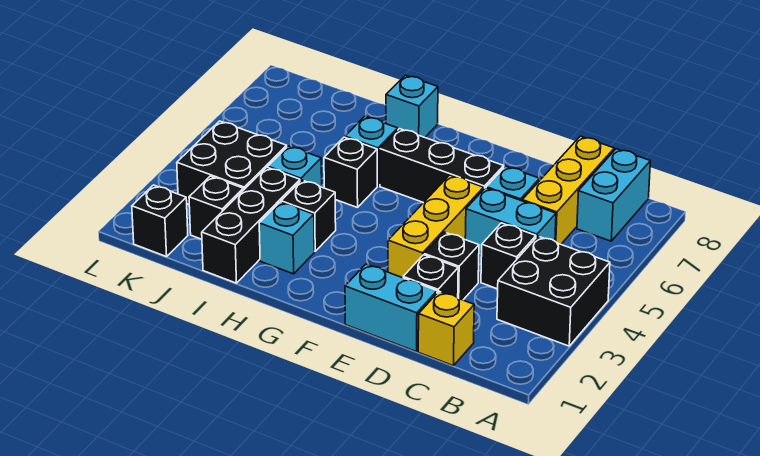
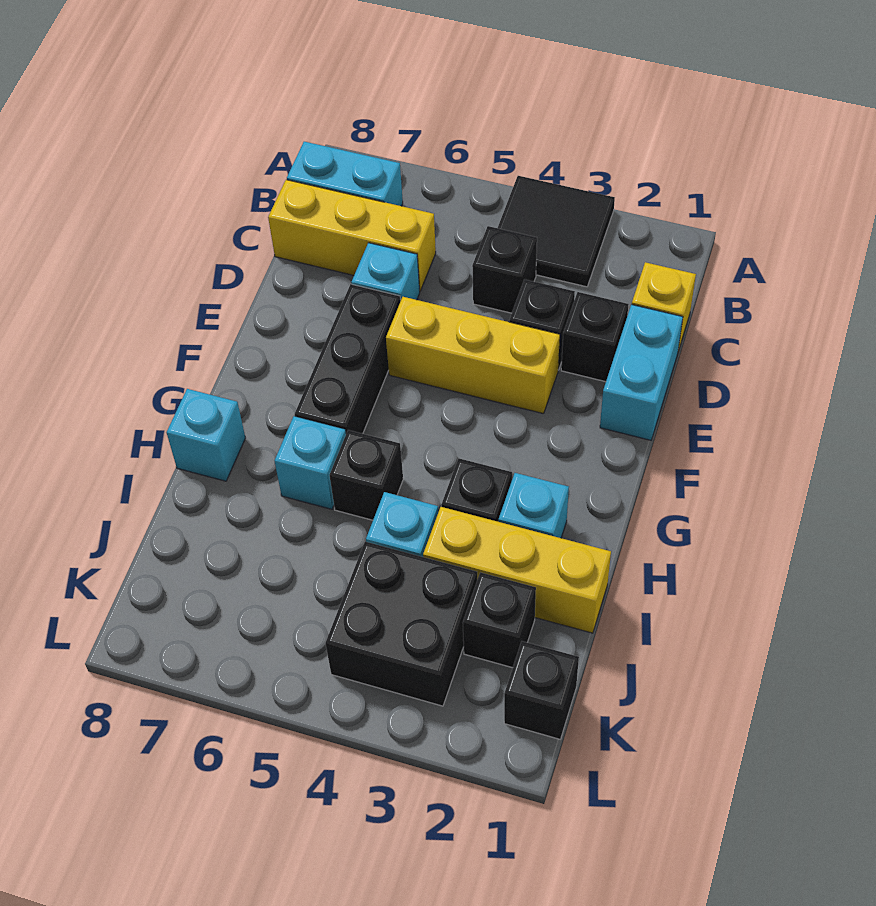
black 2x2 brick [497,236,610,346] -> black 2x2 tile [498,176,615,287]
cyan 1x2 brick [465,188,556,253] -> none
black 1x3 brick [202,167,300,283] -> yellow 1x3 brick [423,507,611,633]

